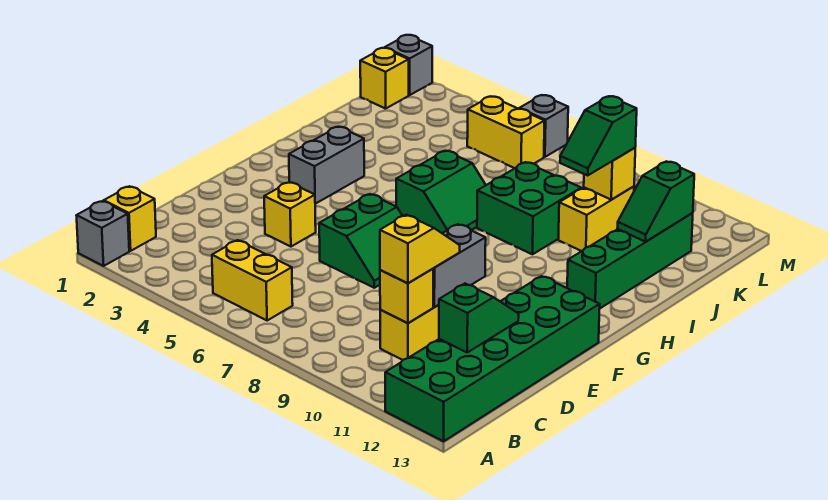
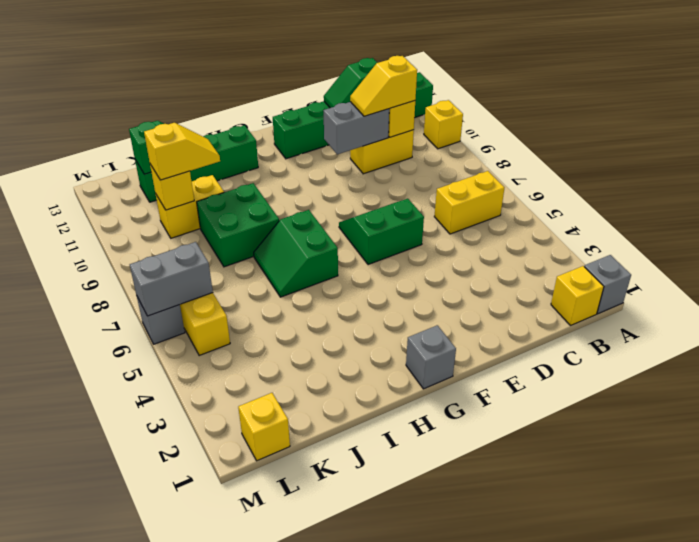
green 2x6 brick [385,276,600,441] -> green 1x6 brick [273,72,433,159]
yellow 1x2 brick [212,240,293,321] -> yellow 1x2 brick turned to [434,171,504,234]
yellow 1x1 brick [264,182,316,247] -> yellow 1x1 brick moved to [424,100,463,149]
grey 1x2 brick [289,127,364,204] -> grey 1x2 brick moved to [130,242,213,316]
green 2x2 slope [396,151,486,233] -> green 2x2 slope turned to [254,210,338,297]
green 1x2 slope [560,96,637,176] -> yellow 1x2 slope [144,123,220,180]
grey 1x1 brick [385,35,432,95] -> grey 1x1 brick moved to [406,325,456,389]

